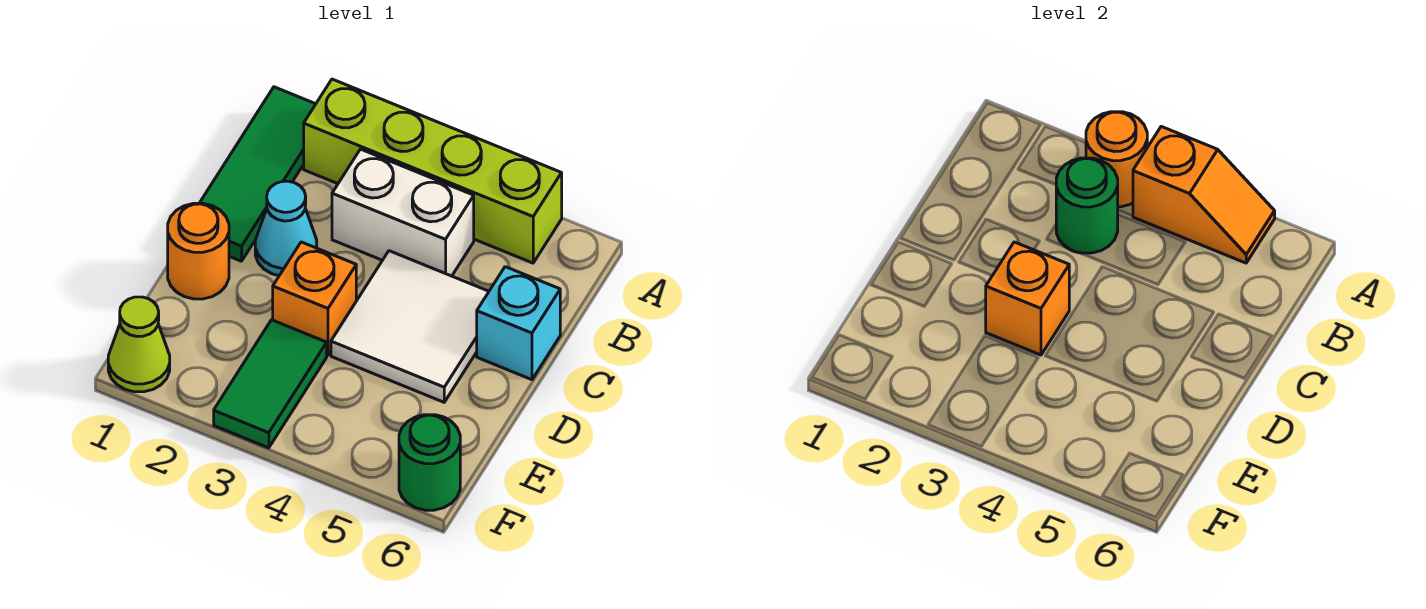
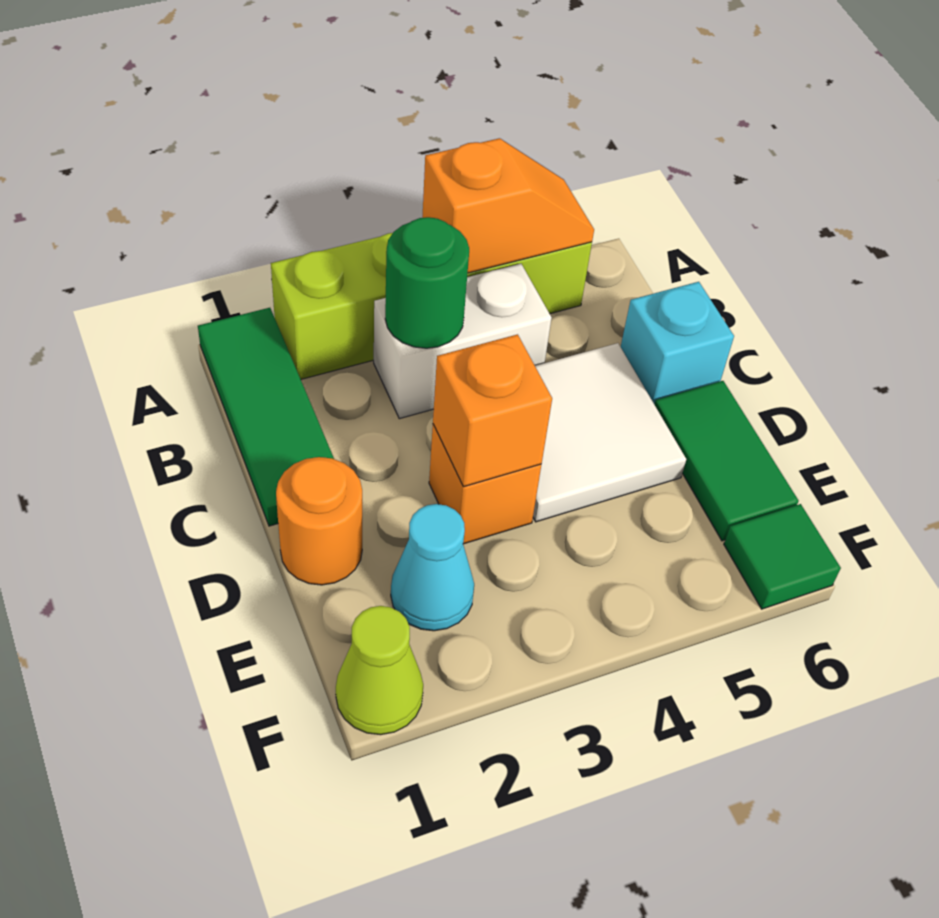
orange 1x1 round brick [1086,112,1147,207] -> none
cyan 1x1 cone [255,181,317,276] -> cyan 1x1 cone moved to [391,504,474,631]
green 1x2 tile [214,320,327,448] -> green 1x2 tile moved to [655,381,799,541]
green 1x1 round brick [399,415,460,510] -> green 1x1 tile [724,504,841,609]

